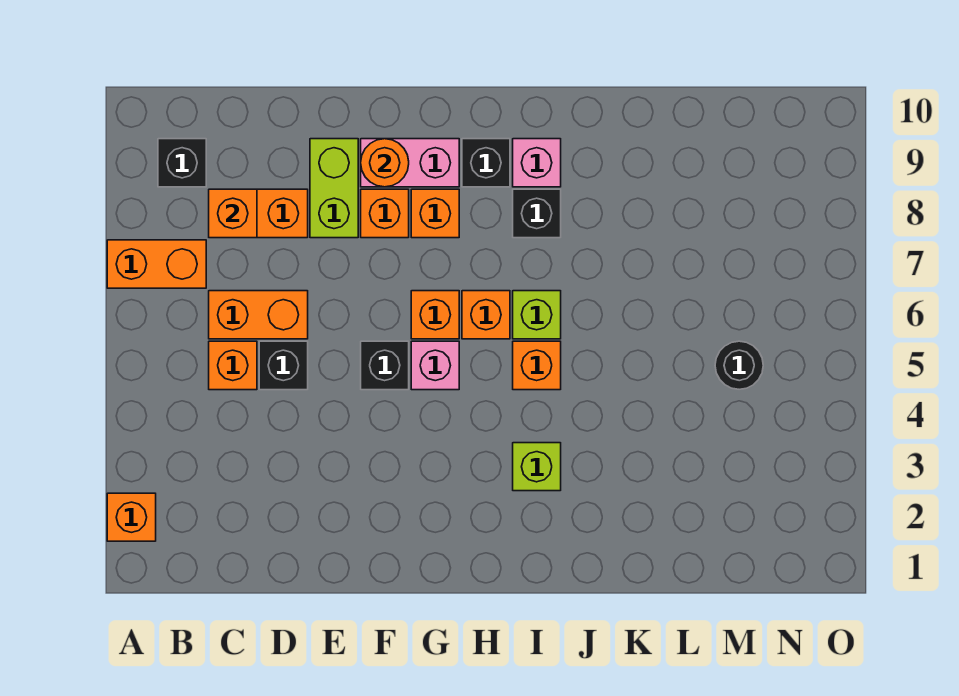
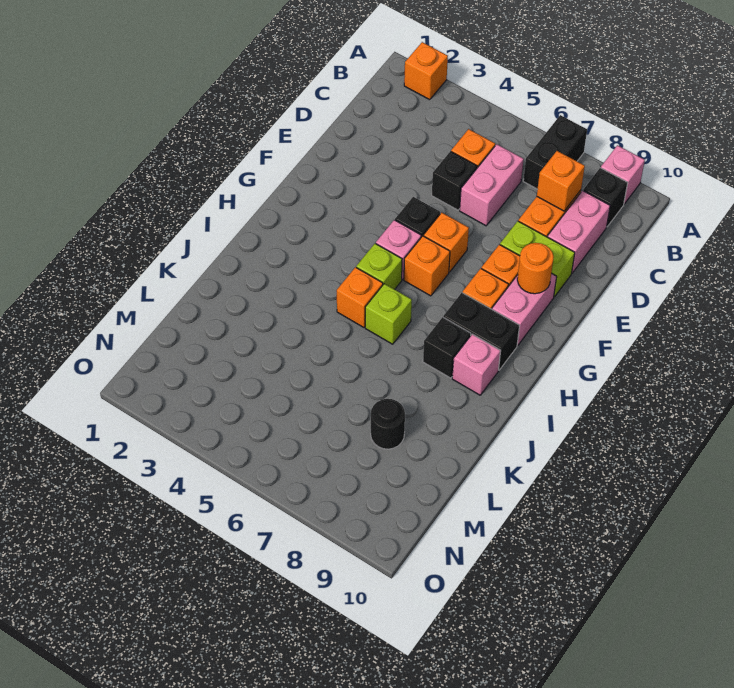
orange 1x2 brick [107,240,206,288] -> black 1x2 brick [523,115,587,189]
none -> pink 1x1 brick [601,145,645,204]
orange 1x2 brick [209,291,308,339] -> pink 1x2 brick [460,144,524,226]
none -> pink 1x2 brick [548,191,610,273]
orange 1x1 brick [462,291,510,339] -> orange 1x1 brick moved to [424,213,469,272]
black 1x1 brick [462,139,510,187] -> black 1x2 brick [443,293,519,370]
lime 1x1 brick [513,443,561,491] -> lime 1x1 brick moved to [356,243,402,289]
black 1x1 round brick [715,341,763,389] -> black 1x1 round brick moved to [371,399,405,449]

